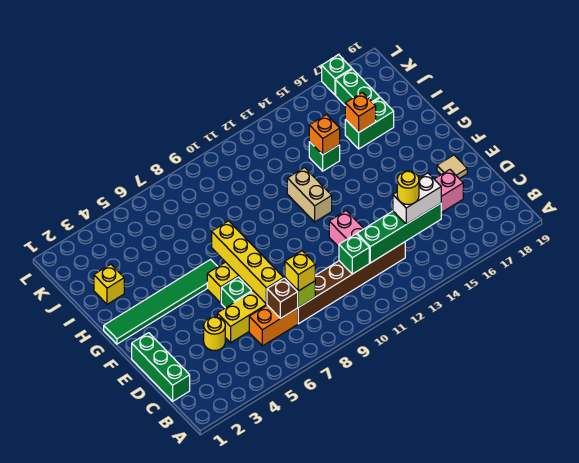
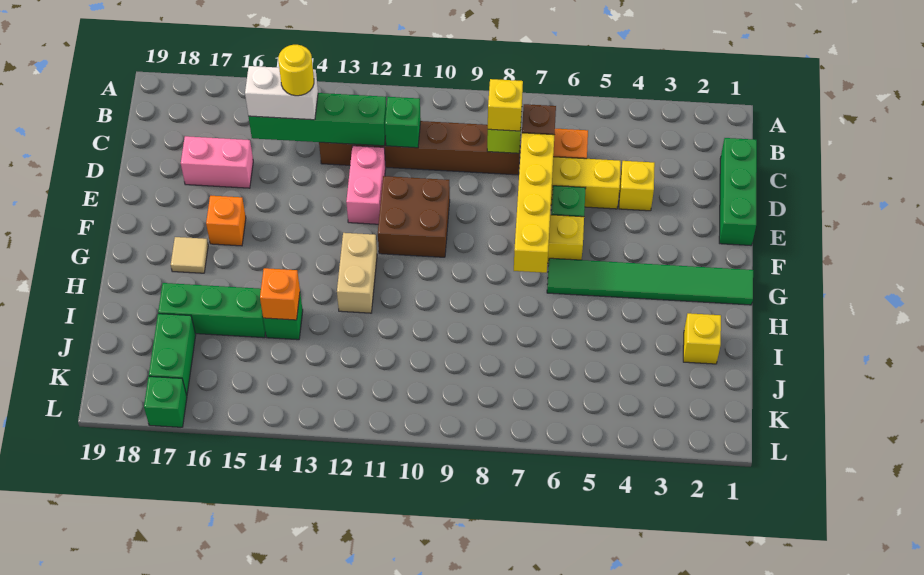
yellow 1x1 round brick [204,317,225,351] -> yellow 1x1 brick [619,161,655,211]
none -> brown 2x2 brick [378,176,450,257]
tan 1x1 tile [437,155,467,179] -> tan 1x1 tile moved to [171,237,208,273]
green 1x2 brick [345,98,394,149] -> green 1x3 brick [158,283,266,338]
orange 1x1 brick [345,92,376,133] -> orange 1x1 brick moved to [206,196,246,246]

